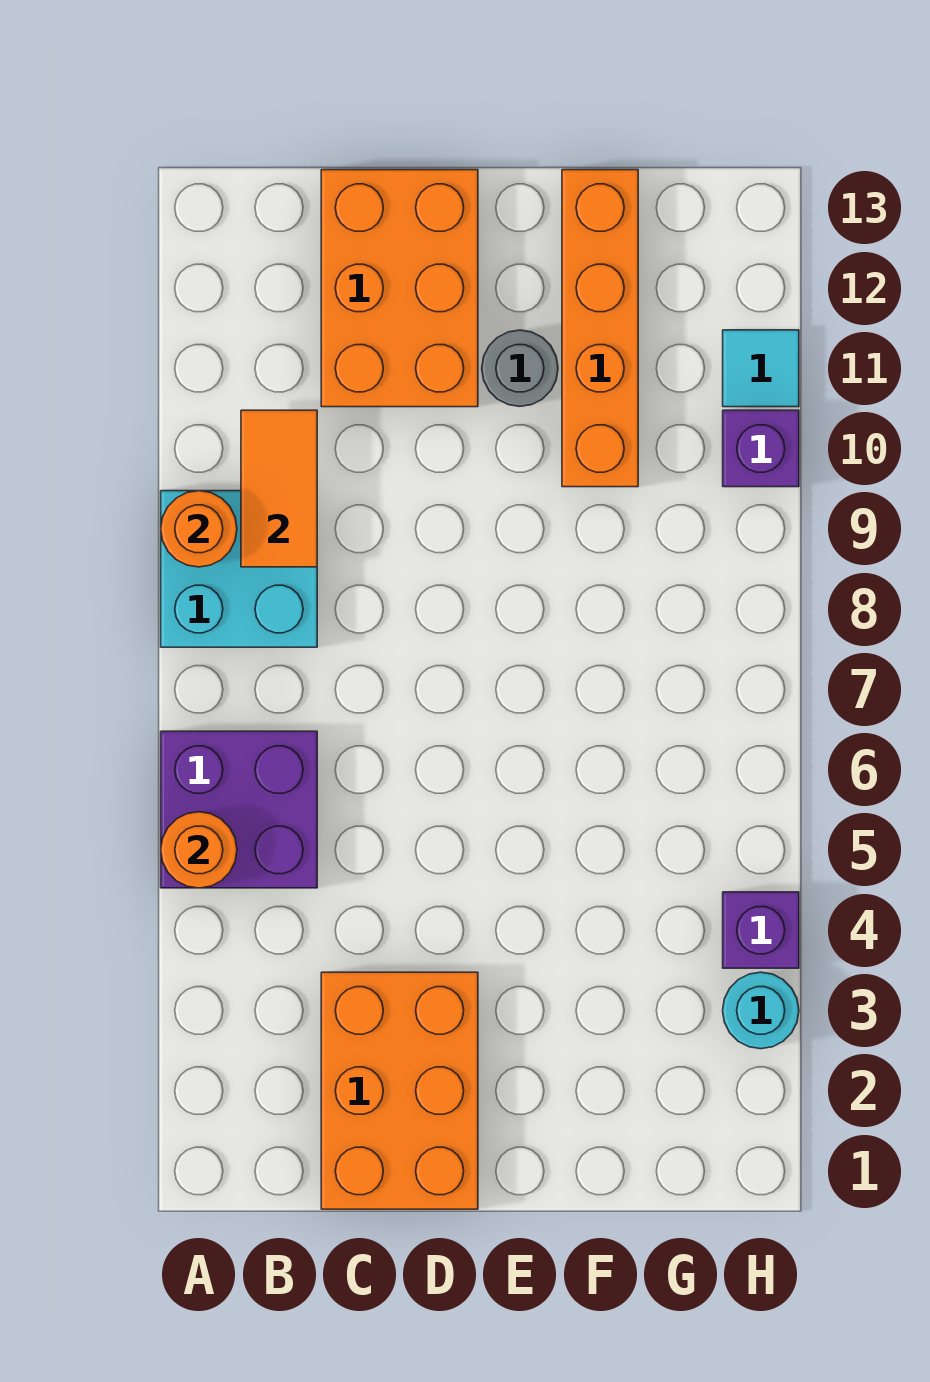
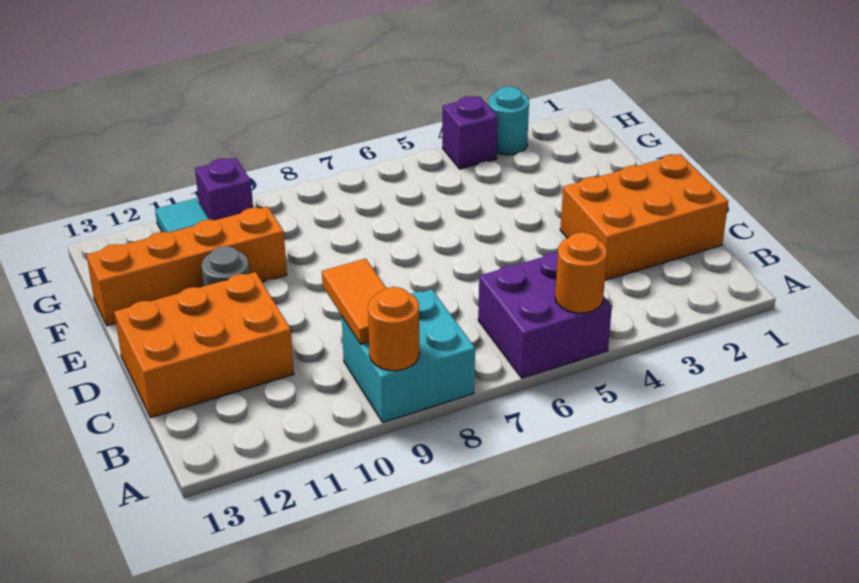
orange 1x2 tile [241,410,317,567] -> orange 1x2 tile turned to [322,259,386,344]

